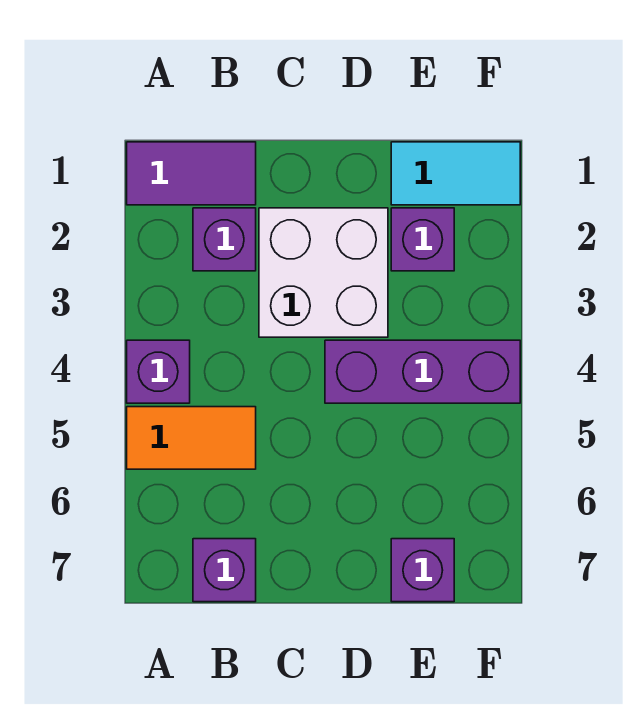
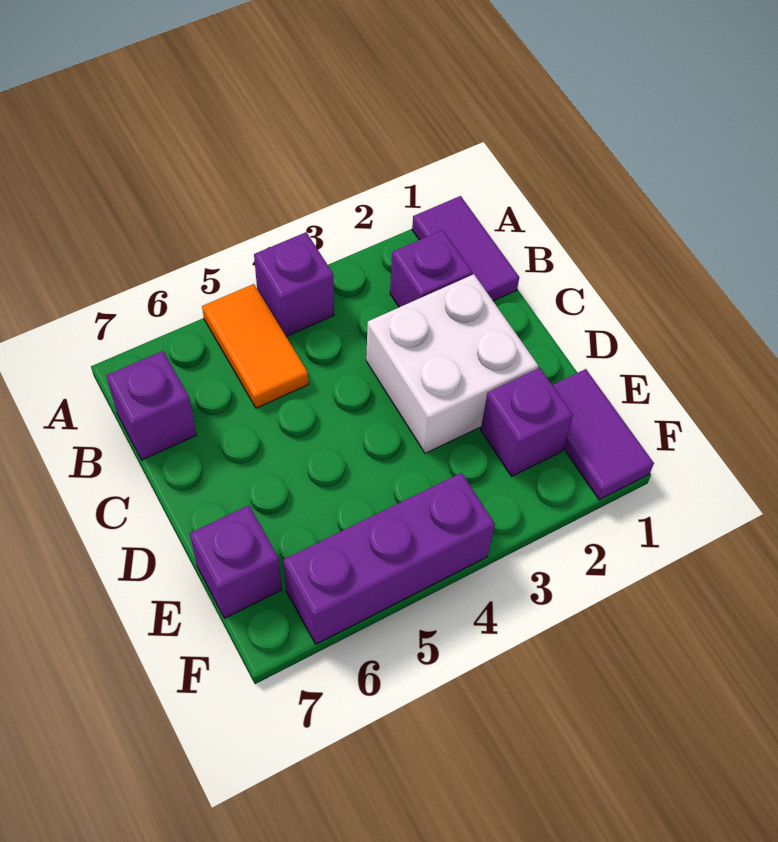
purple 1x3 brick [325,340,520,403] -> purple 1x3 brick turned to [283,473,495,644]
cyan 1x2 tile [391,142,520,205] -> purple 1x2 tile [553,369,654,500]

